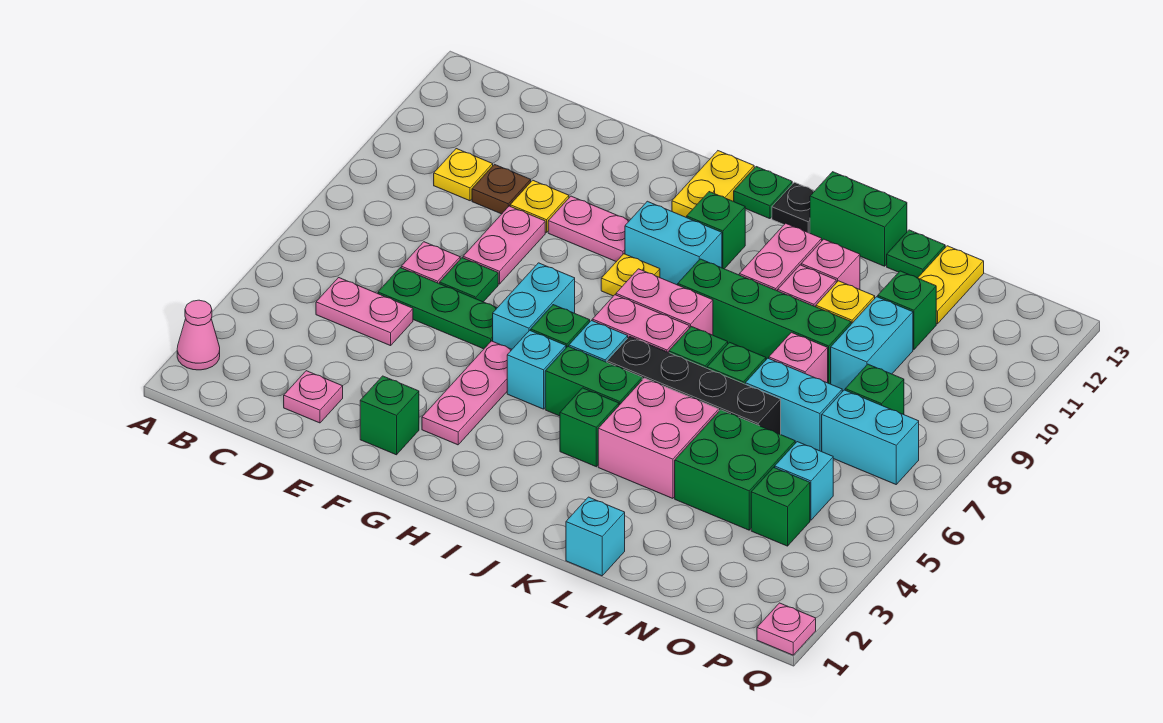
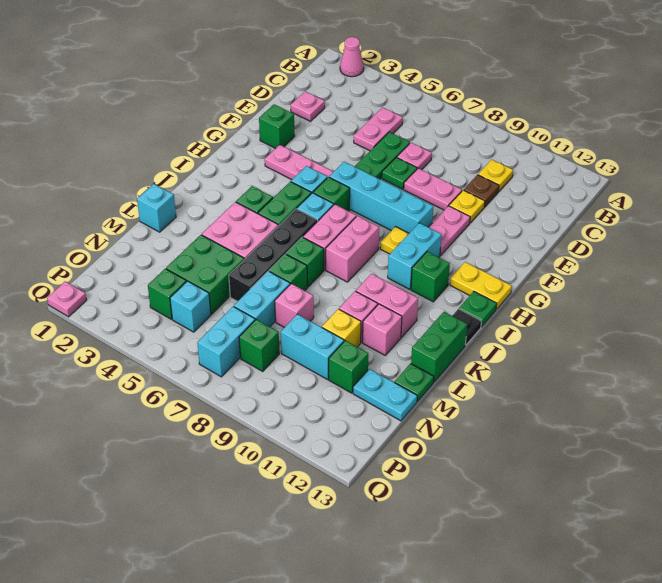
cyan 1x2 brick [493,263,575,349] -> cyan 1x4 brick [329,162,433,233]
green 1x4 brick [678,259,851,384] -> none
yellow 1x2 plate [918,246,984,324] -> cyan 1x2 plate [353,369,417,421]

